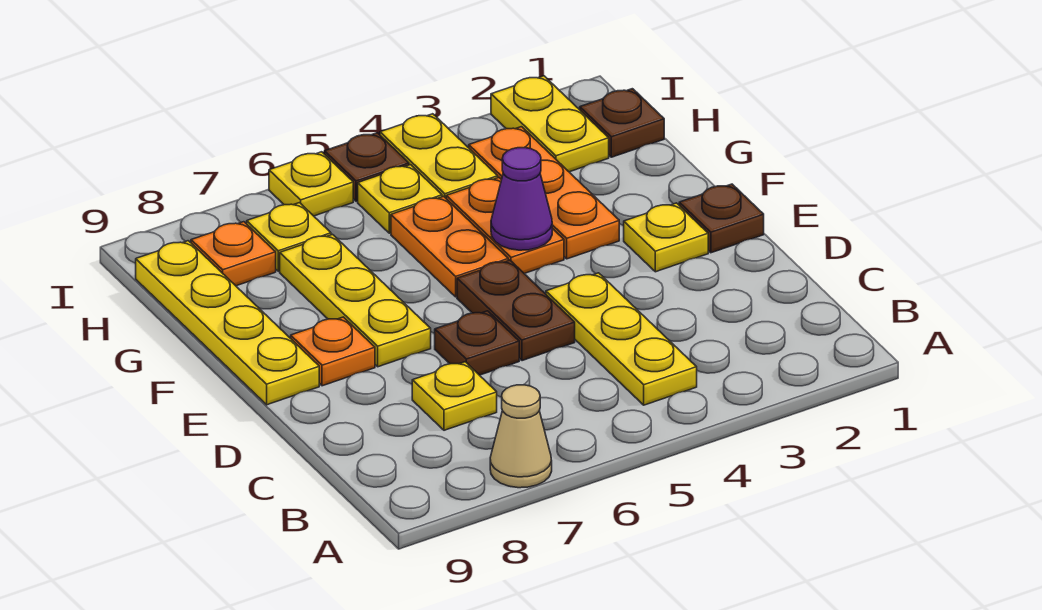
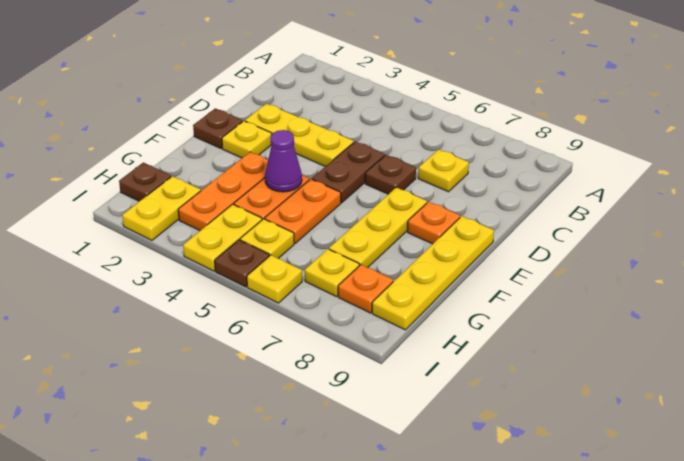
tan 1x1 cone [490,385,552,488] -> none
yellow 1x3 plate [546,273,697,405] -> yellow 1x3 plate turned to [245,104,354,167]

